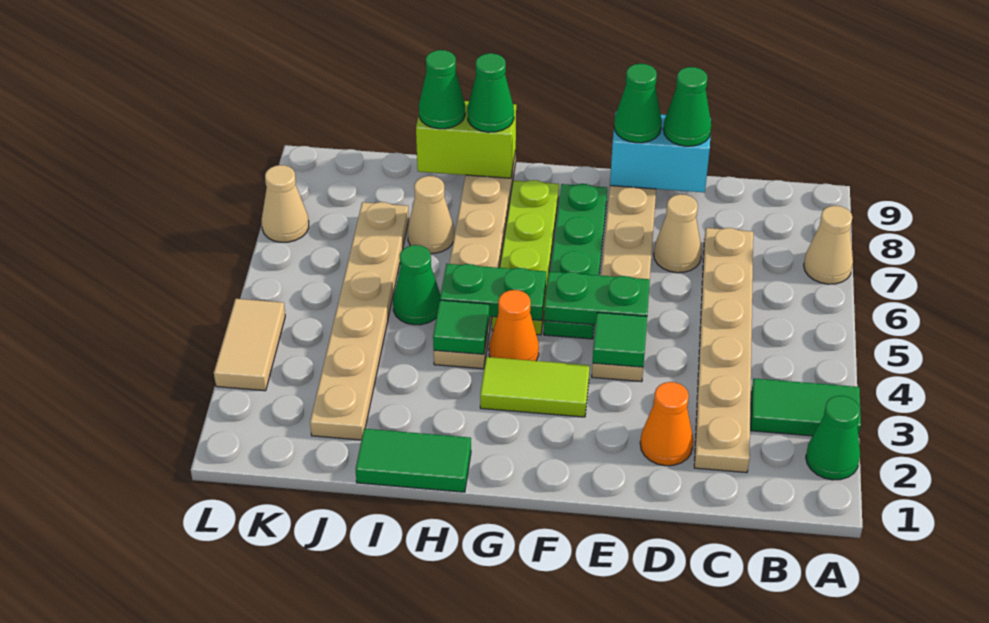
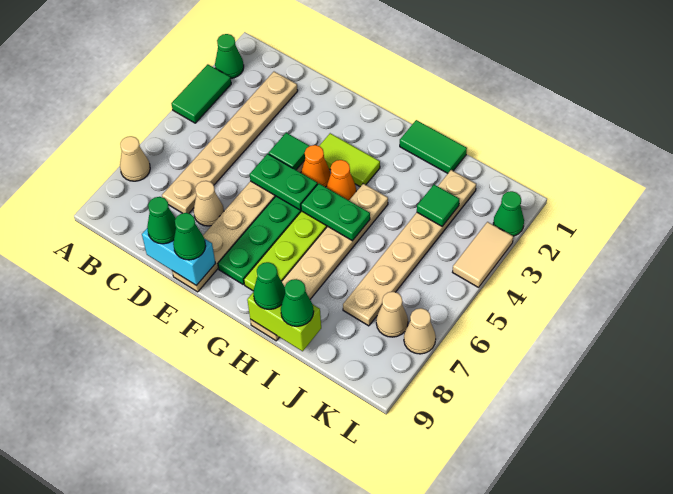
green 1x2 tile [751,379,861,437] -> green 1x2 tile turned to [171,64,231,123]
orange 1x1 cone [640,382,693,466] -> orange 1x1 cone moved to [301,145,330,187]
green 1x1 tile [433,300,490,354] -> green 1x1 tile moved to [417,185,459,226]
green 1x1 cone [393,245,441,325] -> green 1x1 cone moved to [493,191,524,236]
tan 1x1 cone [408,176,454,254] -> tan 1x1 cone moved to [376,292,408,337]

